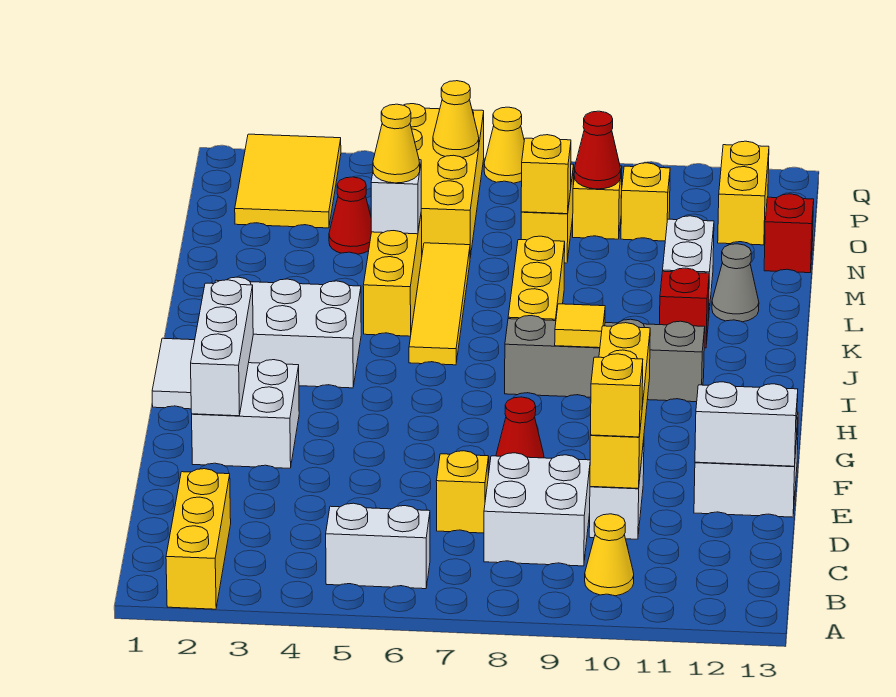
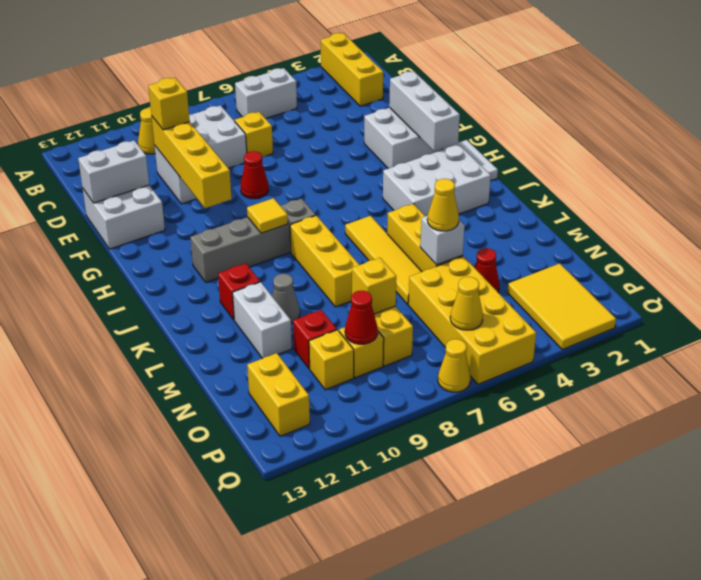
grey 1x1 cone [712,244,759,322] -> grey 1x1 cone moved to [272,274,300,324]
red 1x1 brick [764,194,814,273] -> red 1x1 brick moved to [293,310,337,369]

